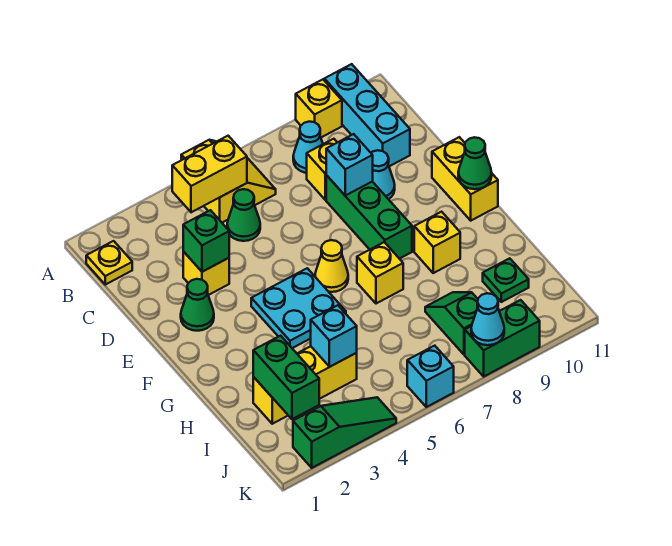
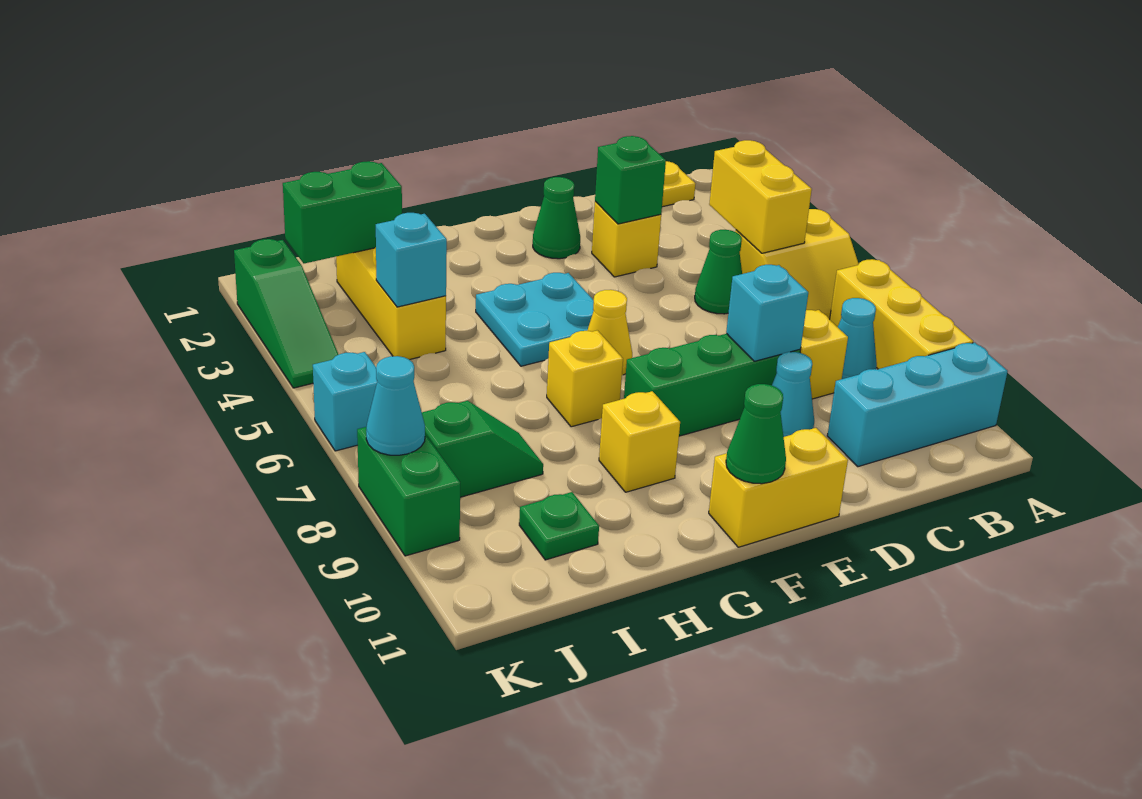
yellow 1x1 brick [296,79,342,137] -> yellow 1x3 brick [830,259,973,369]

